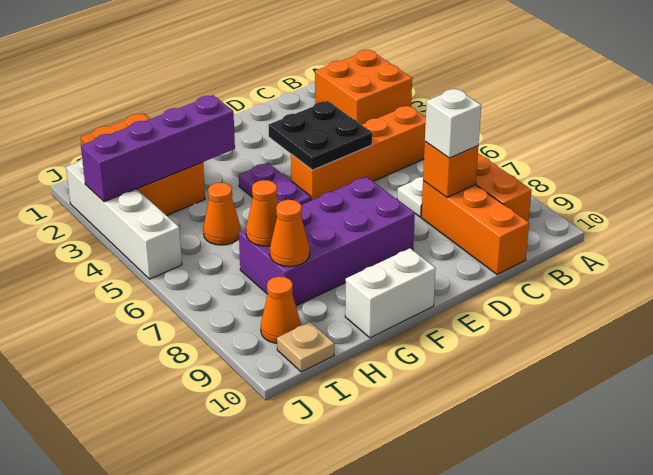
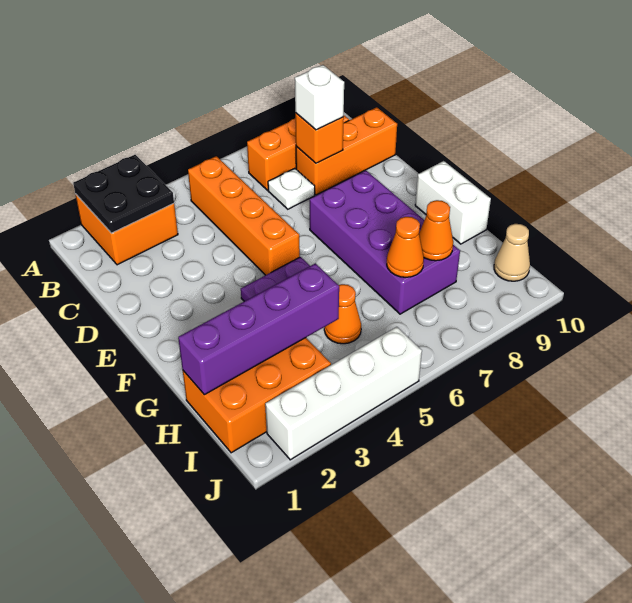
black 2x2 plate [268,101,372,170] -> black 2x2 plate moved to [73,155,174,233]
purple 1x4 brick [81,95,235,202] -> purple 1x4 brick turned to [178,263,339,395]
orange 1x1 cone [261,277,301,343] -> none
tan 1x1 plate [277,322,334,372] -> tan 1x1 cone [494,224,530,281]

